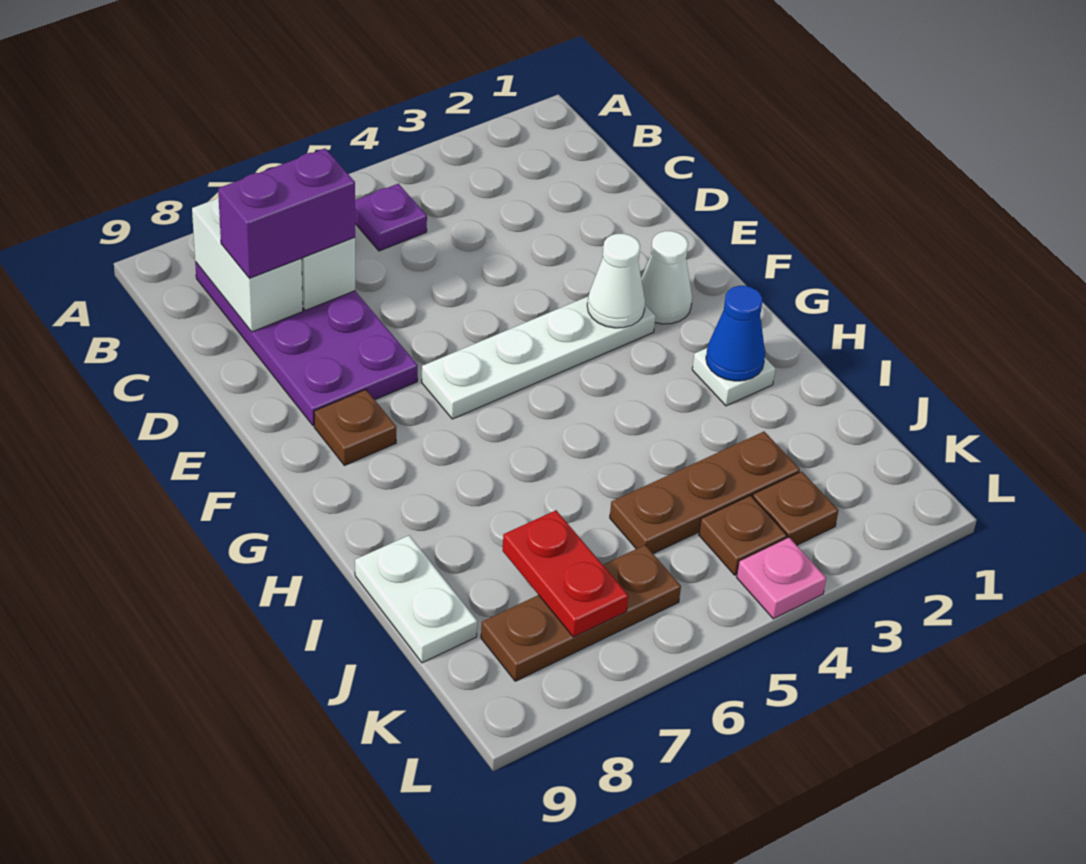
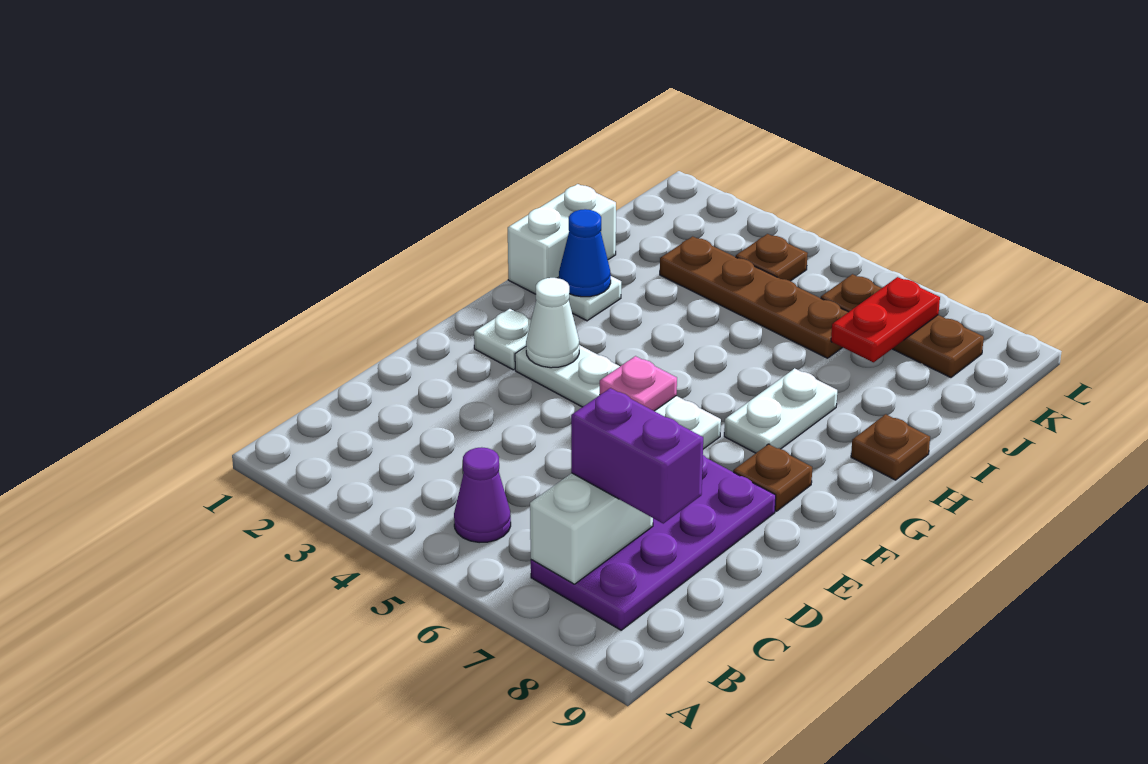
purple 1x1 plate [355,184,427,251] -> purple 1x1 cone [454,447,511,543]
white 1x2 brick [192,197,303,332] -> white 1x2 brick moved to [508,184,616,294]
white 1x1 cone [641,231,692,324] -> white 1x1 plate [474,309,531,370]
white 1x2 plate [355,535,477,663] -> white 1x2 plate moved to [724,368,837,453]
brown 1x3 plate [610,432,800,554] -> brown 1x4 plate [660,236,848,358]
brown 1x1 plate [753,471,838,545] -> brown 1x1 plate moved to [851,414,930,480]
pink 1x1 plate [736,537,826,619] -> pink 1x1 plate moved to [600,356,677,411]

